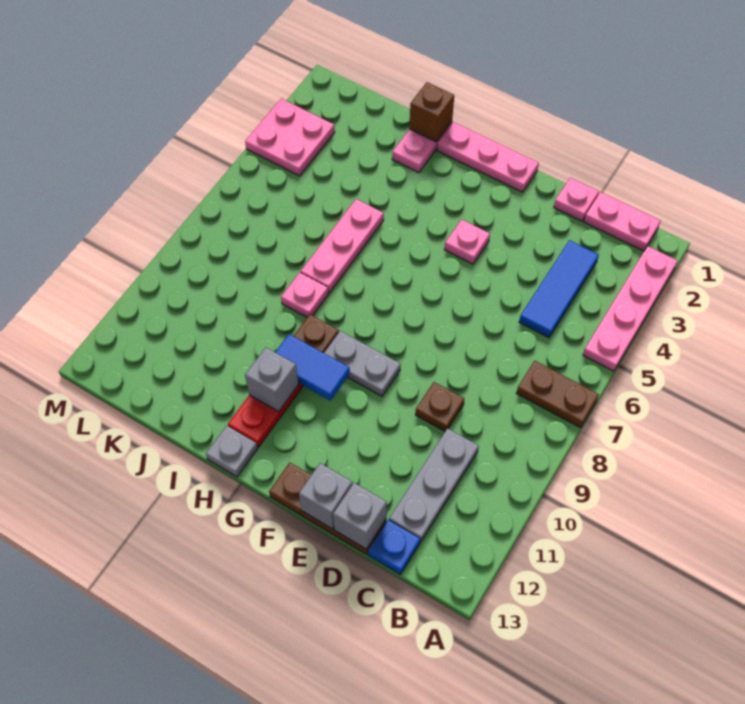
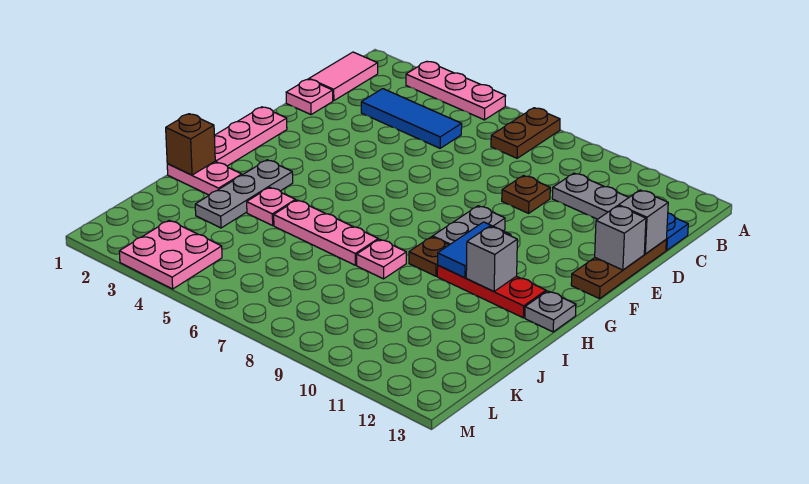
pink 1x4 plate [583,246,677,371] -> pink 1x3 plate [406,62,506,120]
pink 1x2 plate [584,192,660,251] -> pink 1x2 tile [309,52,378,101]
pink 1x1 plate [444,219,490,264] -> pink 1x1 plate moved to [247,187,295,225]
none -> grey 1x3 plate [195,160,293,228]

